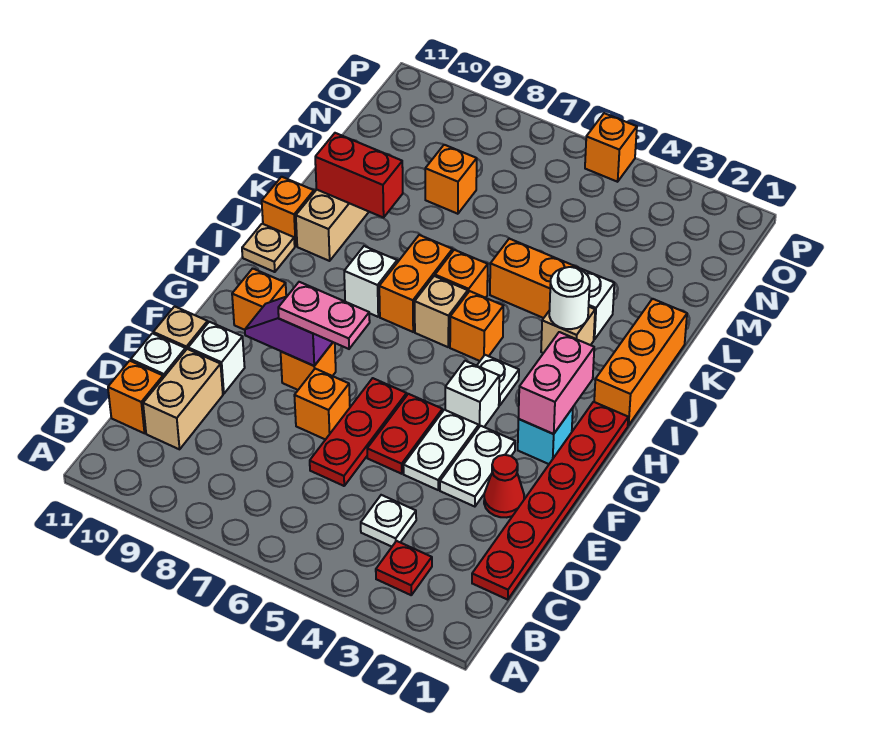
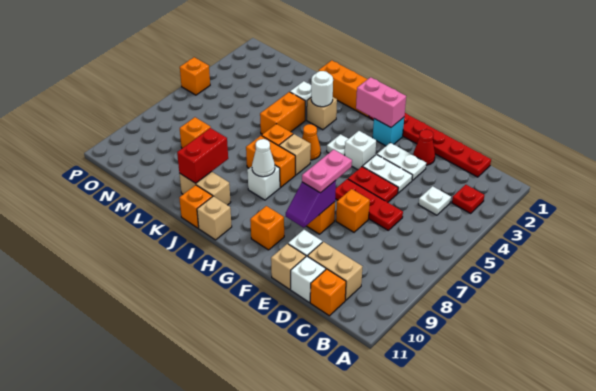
orange 1x1 brick [450,291,503,361] -> orange 1x1 cone [302,124,321,160]
none -> white 1x1 cone [252,139,275,177]
tan 1x1 plate [242,224,295,272] -> tan 1x1 brick [197,196,232,240]

